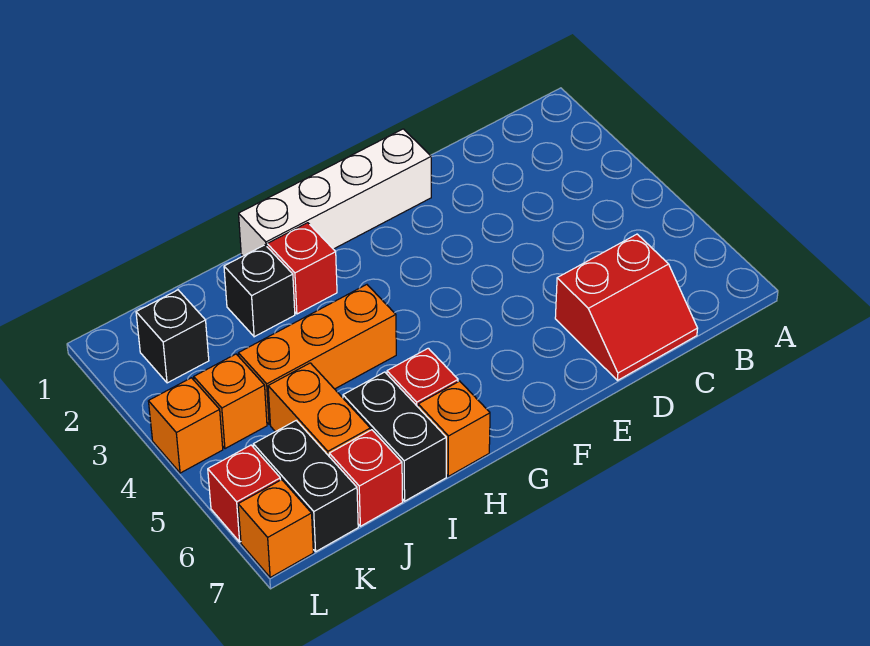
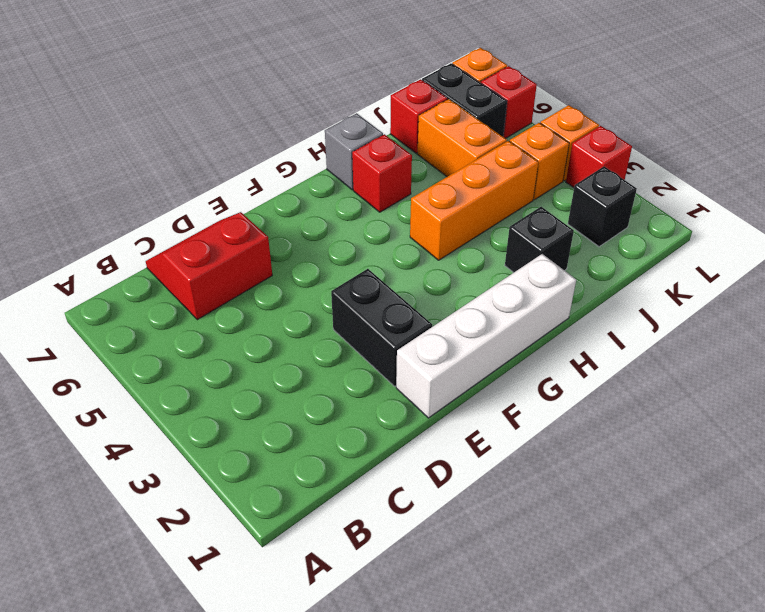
red 1x1 brick [267,223,337,314] -> red 1x1 brick moved to [566,126,632,188]
orange 1x1 brick [418,381,490,476] -> grey 1x1 brick [325,113,383,190]
black 1x2 brick [343,372,446,501] -> black 1x2 brick moved to [331,269,432,386]

